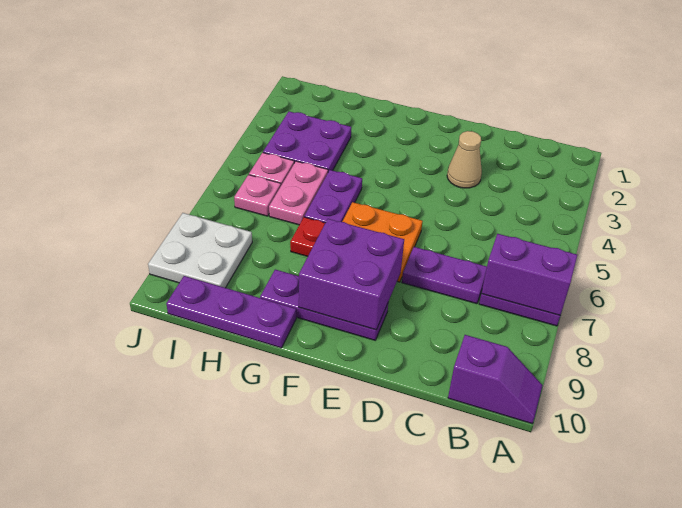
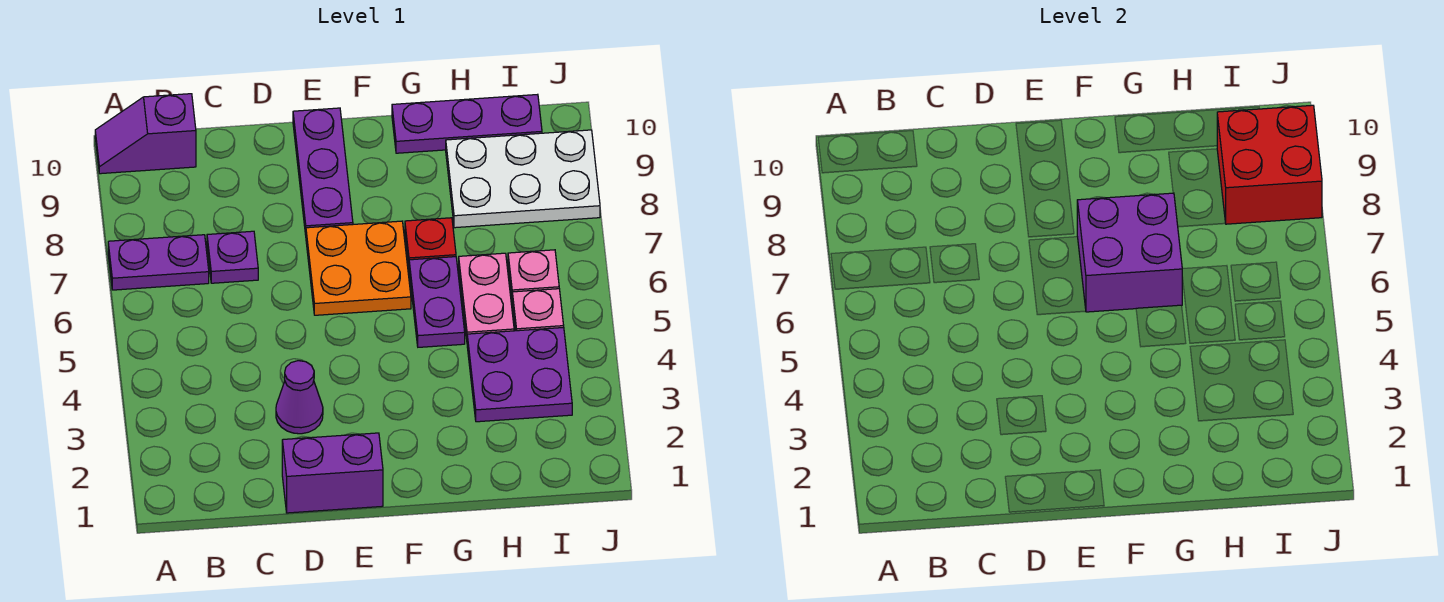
purple 1x2 brick [481,234,577,315] -> purple 1x2 brick moved to [282,433,383,513]
purple 1x2 plate [402,247,487,304] -> purple 1x1 plate [207,231,258,283]
tan 1x1 cone [447,131,482,188] -> purple 1x1 cone [276,361,323,434]
purple 2x2 brick [299,219,404,330] -> purple 2x2 brick moved to [1077,193,1182,312]
purple 1x3 plate [260,269,388,340] -> purple 1x3 plate turned to [293,108,353,235]
white 2x2 plate [148,213,252,288] -> white 2x3 plate [446,130,600,228]
none -> red 2x2 brick [1217,105,1322,224]

